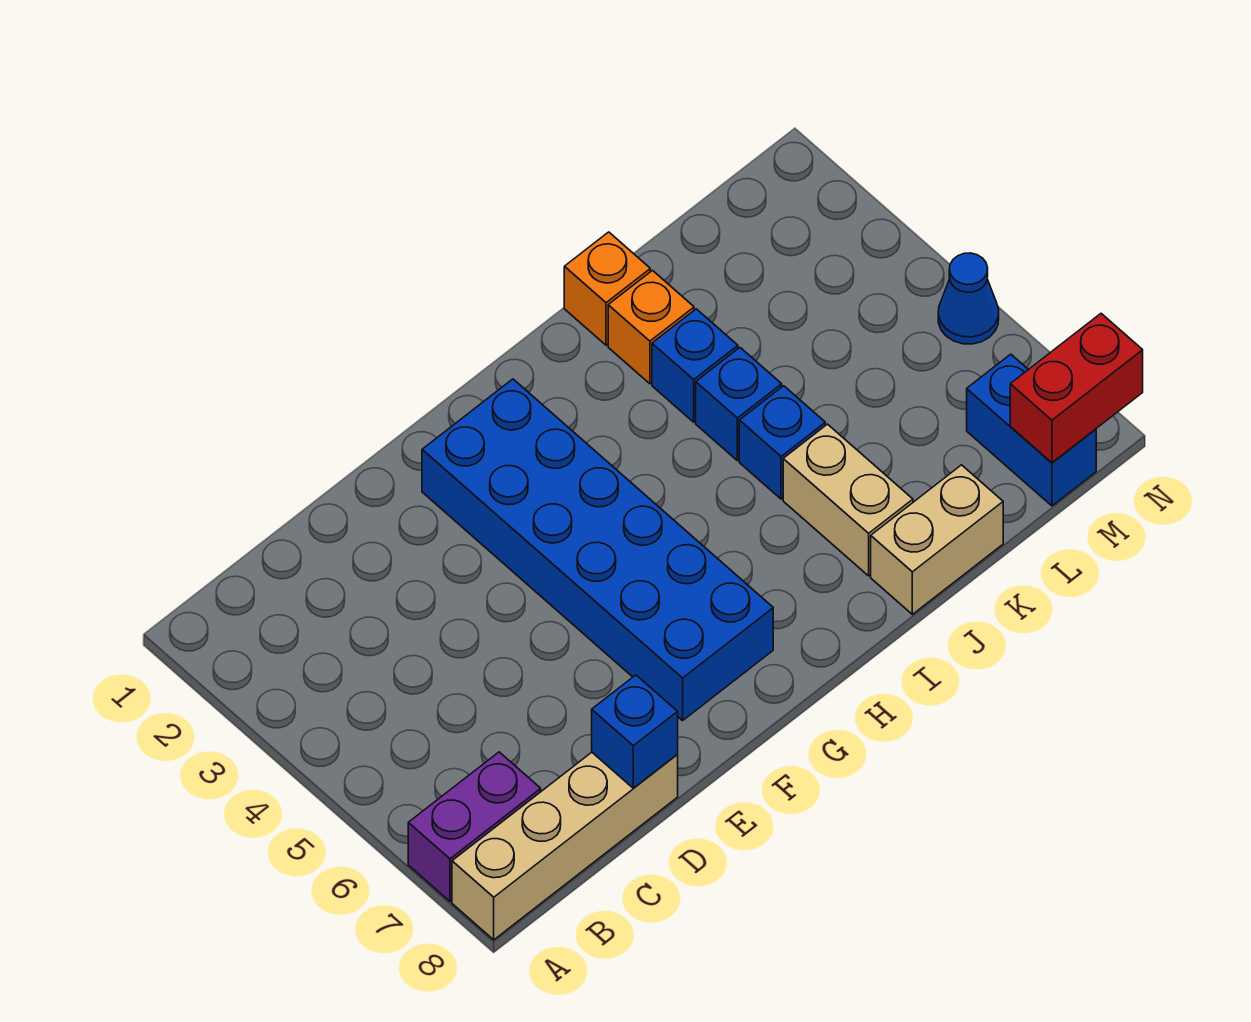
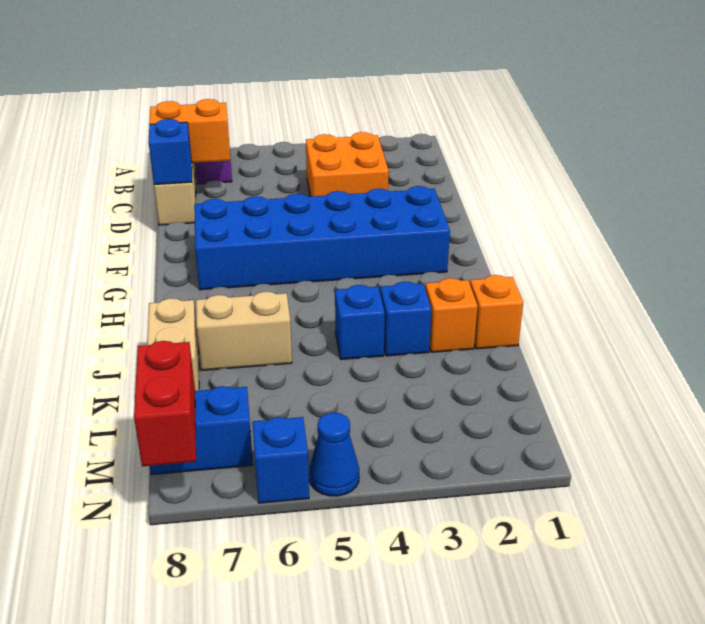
none -> orange 2x2 brick [306,132,389,197]
none -> orange 1x2 brick [150,99,231,163]
blue 1x1 brick [739,386,825,499] -> blue 1x1 brick moved to [252,417,309,503]

